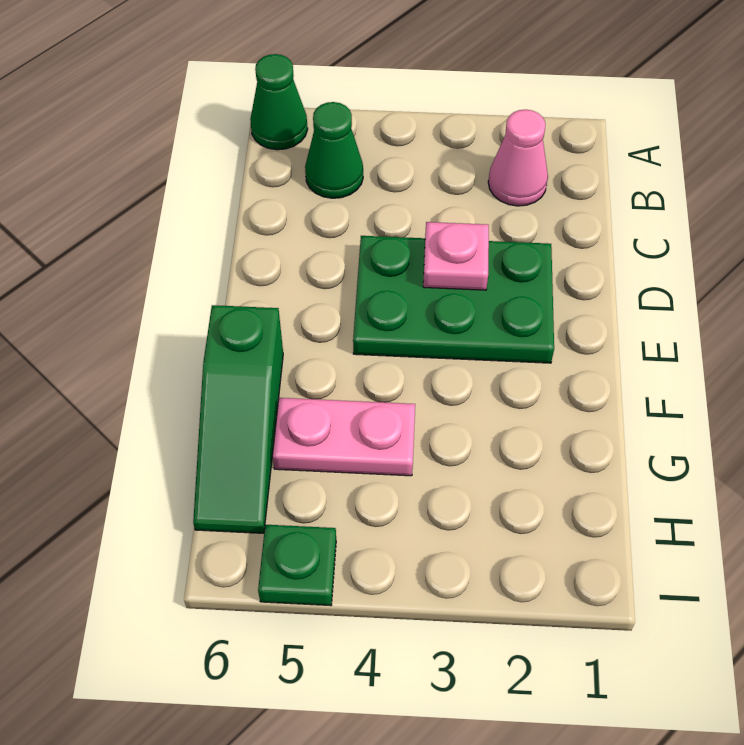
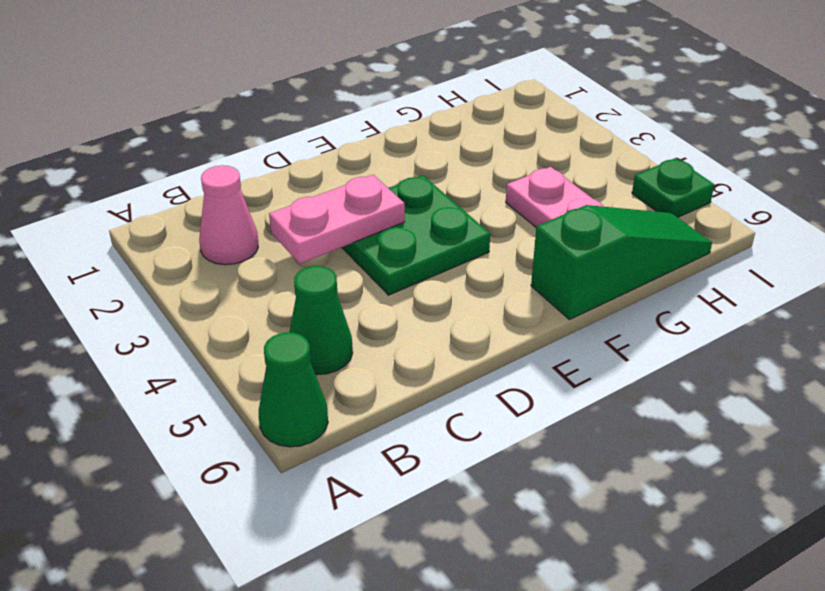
green 2x3 plate [353,236,554,363] -> green 2x2 plate [342,176,490,295]
pink 1x1 plate [423,222,489,290] -> pink 1x2 plate [269,175,405,264]

